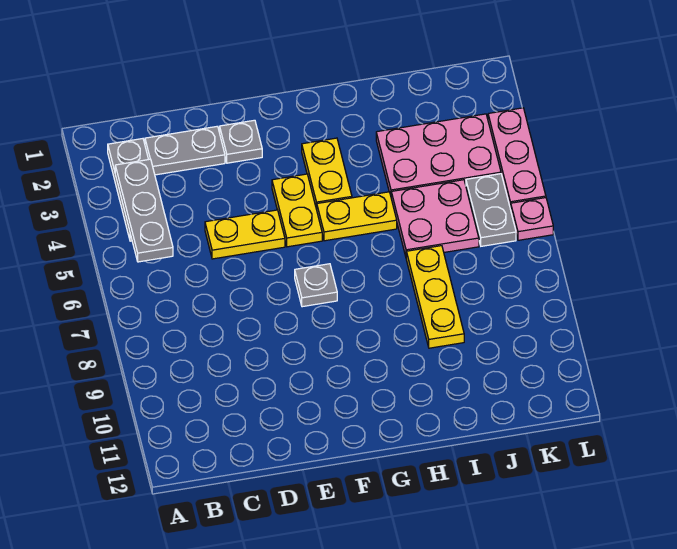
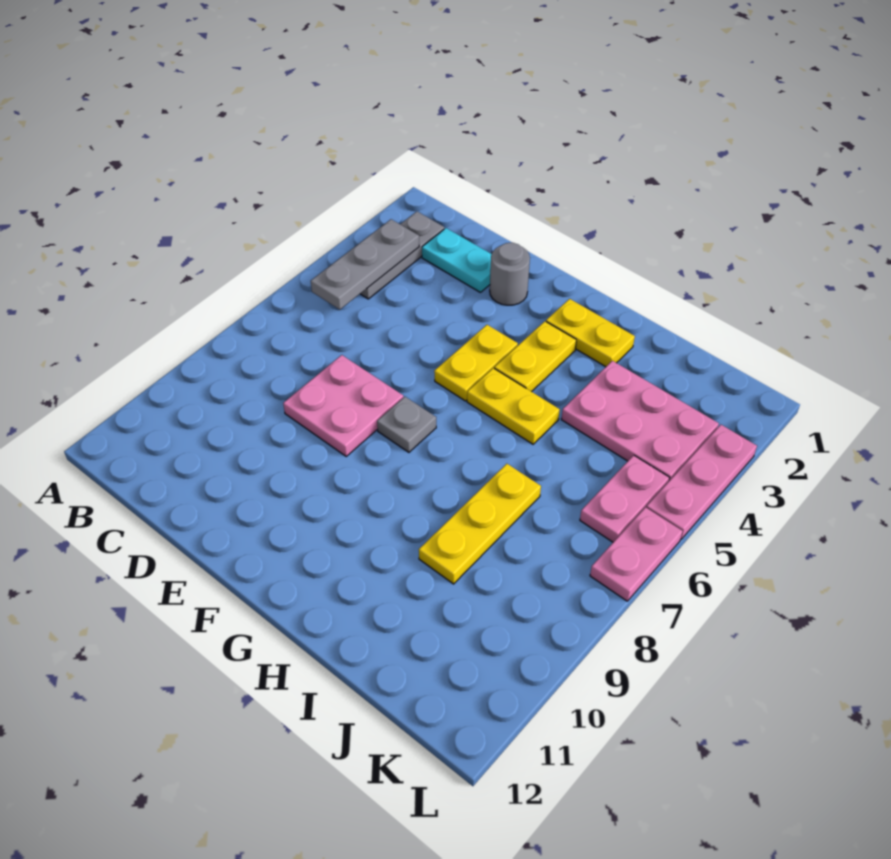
grey 1x2 plate [145,126,225,175] -> cyan 1x2 plate [422,228,492,292]
yellow 1x2 plate [205,210,285,259] -> yellow 1x2 plate moved to [546,299,635,367]
grey 1x1 plate [220,120,262,163] -> grey 1x1 round brick [490,243,530,305]
pink 2x2 plate [391,180,479,256] -> pink 2x2 plate moved to [283,355,403,456]
grey 1x2 plate [466,174,516,246] -> pink 1x2 plate [580,455,669,542]
pink 1x1 plate [511,198,553,240] -> pink 1x2 plate [590,507,682,601]

